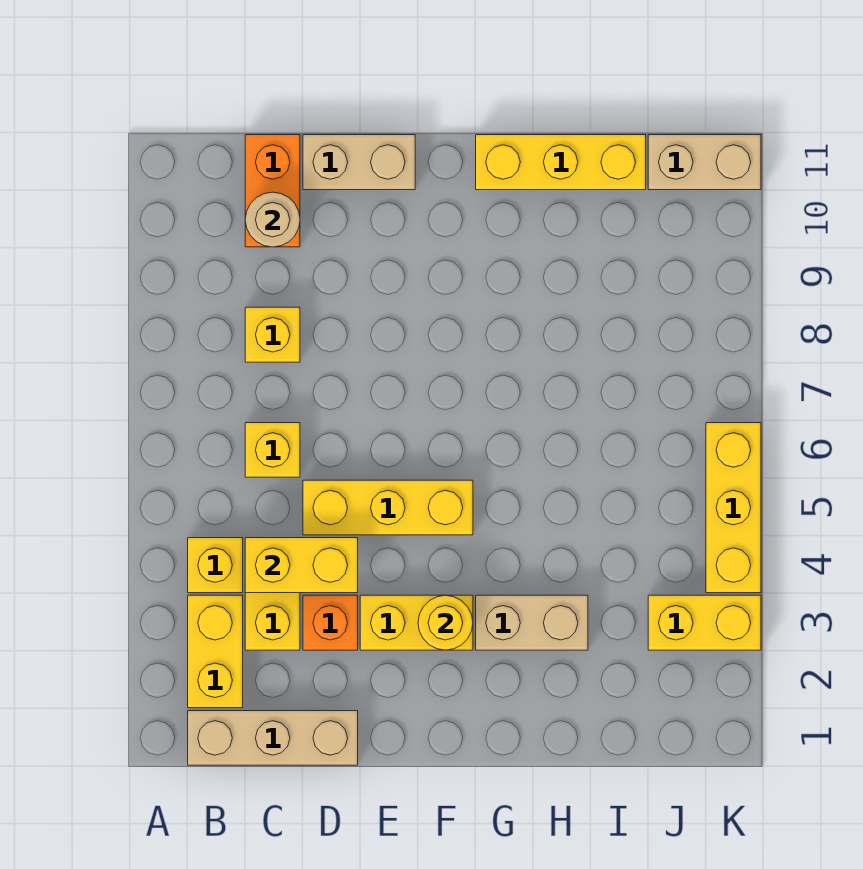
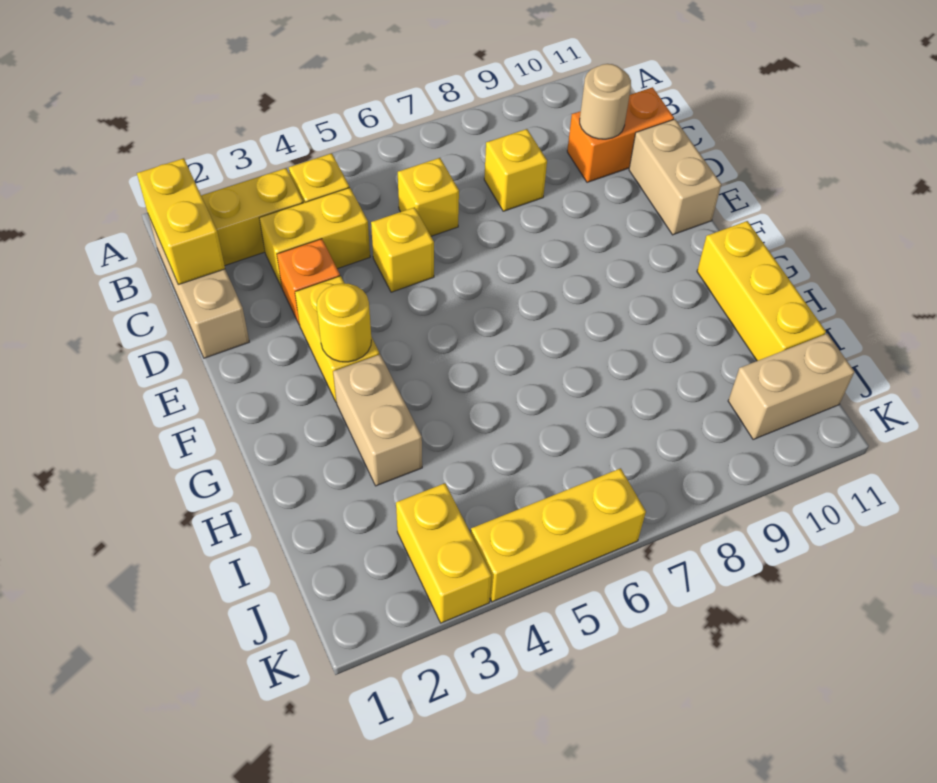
yellow 1x2 brick [245,538,358,593] -> yellow 1x2 brick moved to [137,158,225,285]
yellow 1x3 brick [303,480,473,535] -> yellow 1x1 brick [371,207,434,292]
tan 1x2 brick [648,135,761,190] -> tan 1x2 brick turned to [728,334,855,440]

